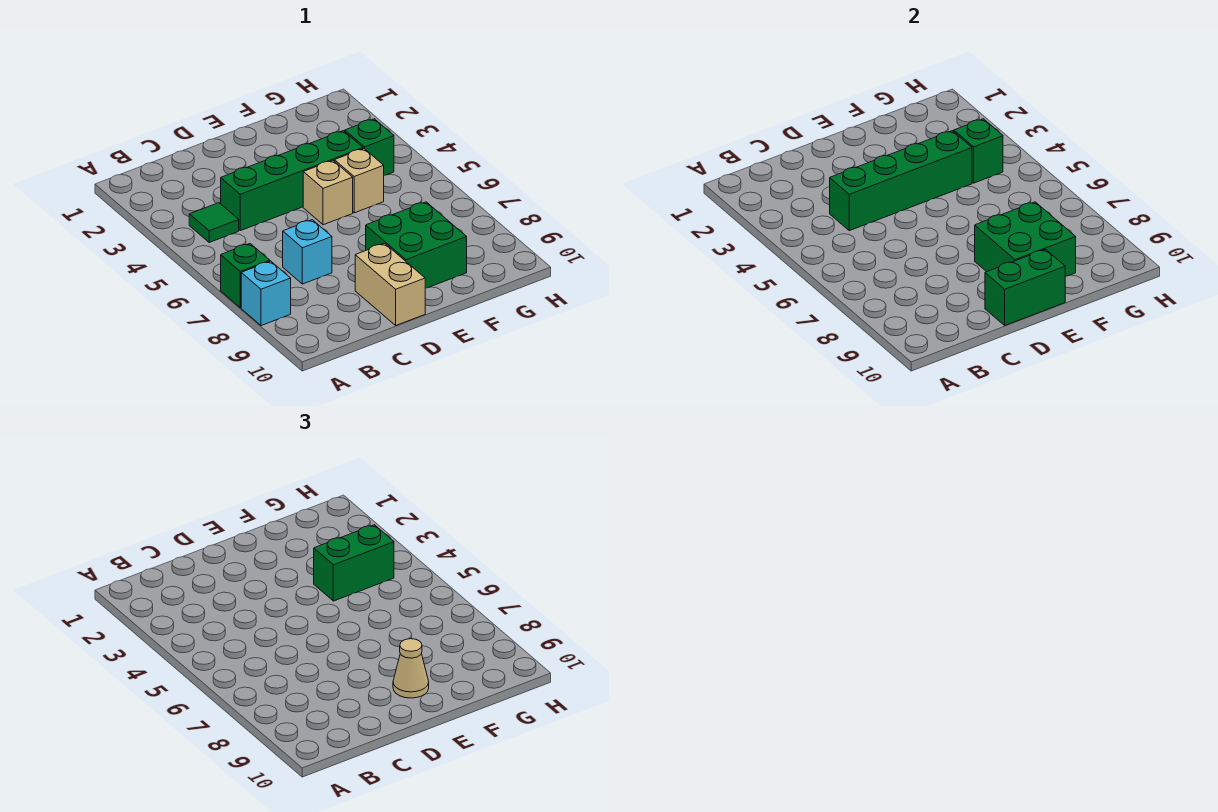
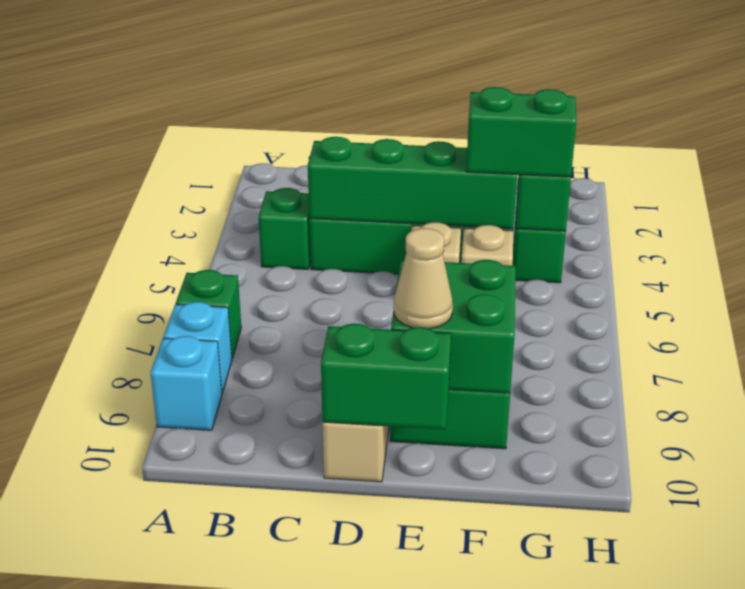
green 1x1 tile [189,203,239,242] -> green 1x1 brick [258,188,311,269]
cyan 1x1 brick [283,220,332,284] -> cyan 1x1 brick moved to [151,336,222,430]

